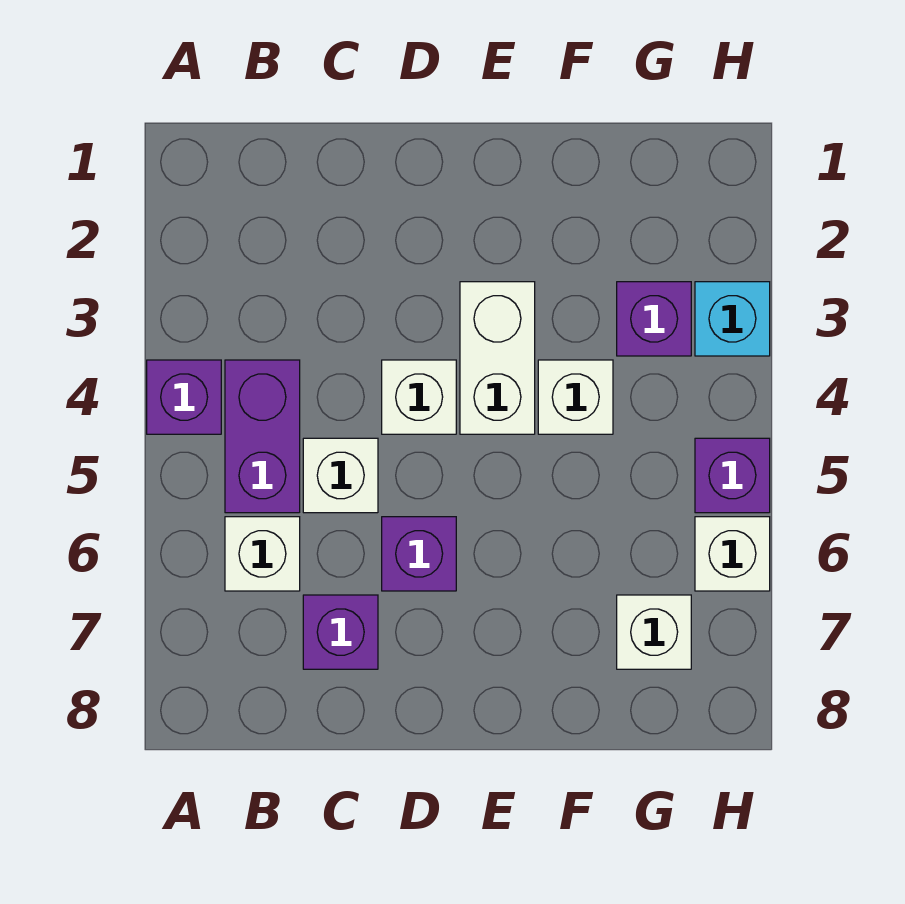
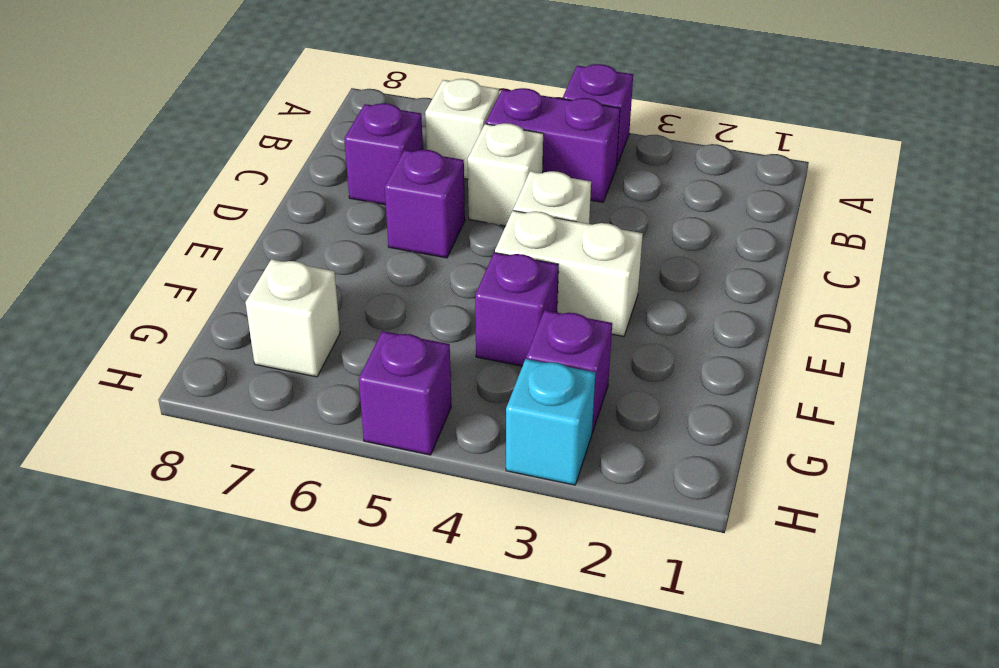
white 1x1 brick [538,360,613,434] -> purple 1x1 brick [475,253,559,366]
white 1x1 brick [695,517,770,591] -> none

